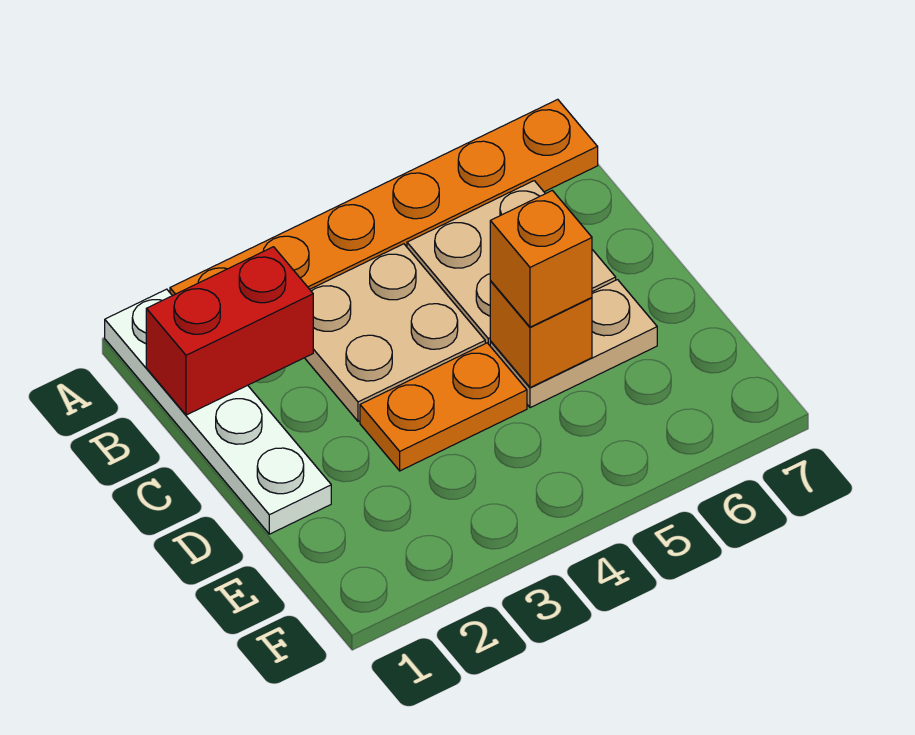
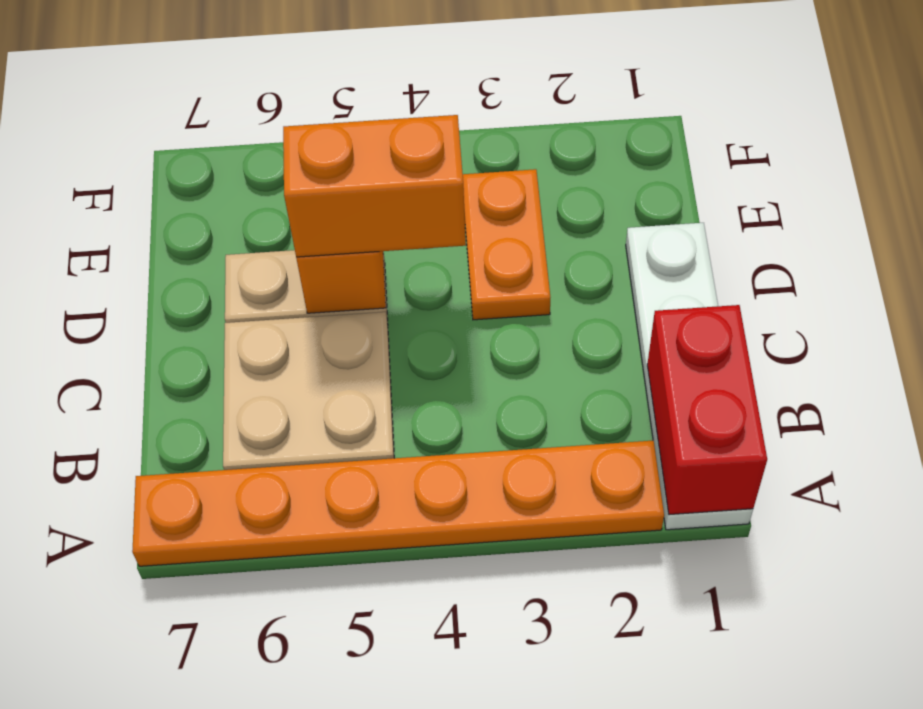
red 1x2 brick [146,247,313,415] -> red 1x2 brick turned to [647,305,767,515]
tan 2x2 plate [305,244,485,421] -> none
orange 1x2 plate [360,343,527,471] -> orange 1x2 plate turned to [463,169,550,320]
orange 1x1 brick [490,190,592,327] -> orange 1x2 brick [283,115,466,257]

